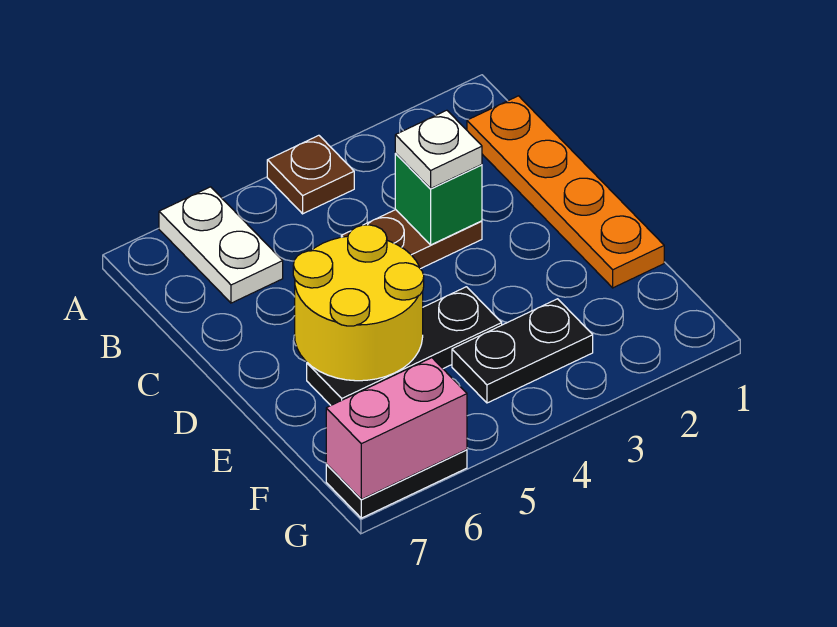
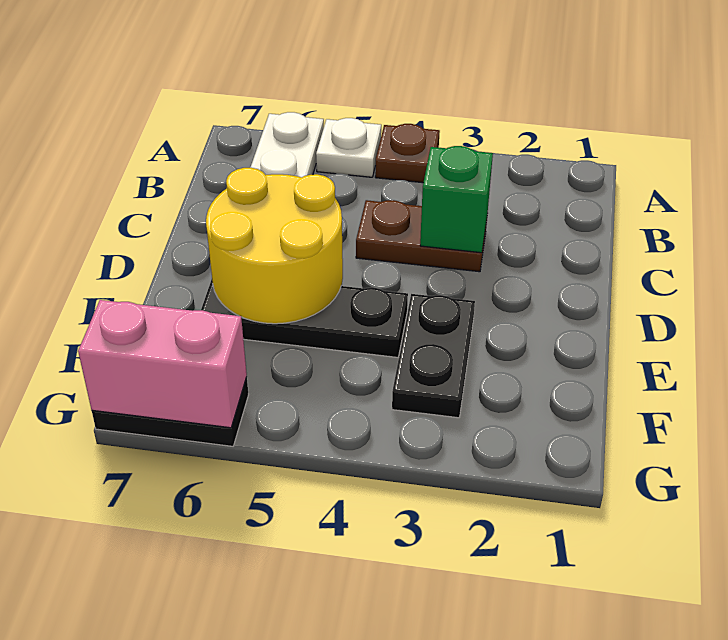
orange 1x4 plate [467,96,664,288] -> none
white 1x1 plate [395,110,482,188] -> white 1x1 plate moved to [316,118,381,177]
black 1x2 plate [452,299,593,403] -> black 1x2 plate turned to [392,294,475,418]

